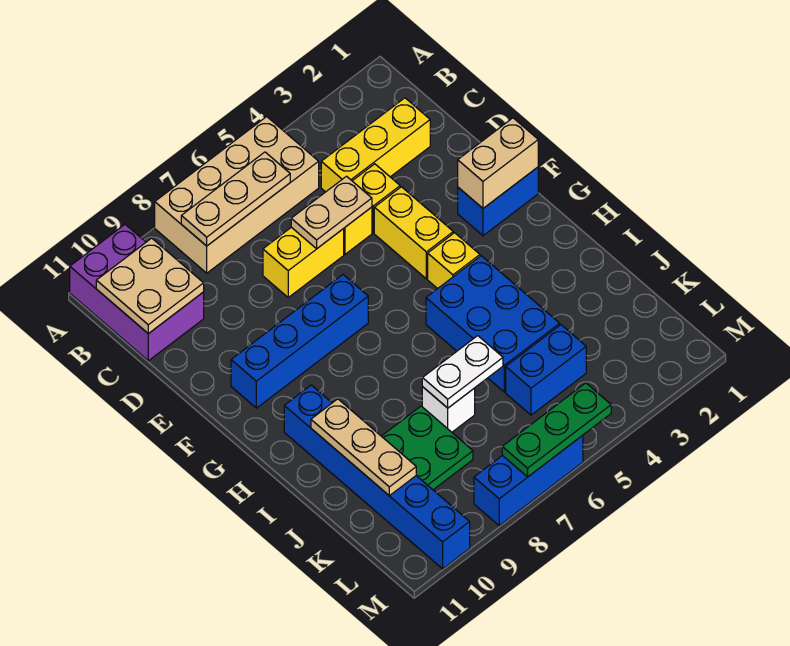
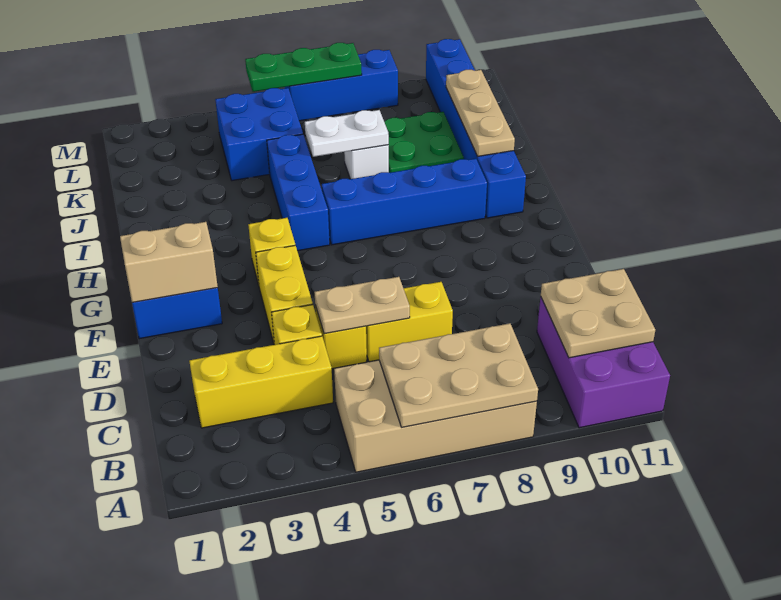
tan 1x3 plate [181,152,290,246] -> tan 2x3 plate [379,323,538,427]
blue 1x4 brick [231,275,368,408] -> blue 1x4 brick moved to [322,159,487,245]
blue 2x3 brick [426,256,560,392] -> blue 1x3 brick [267,134,330,251]
blue 1x2 brick [506,325,586,415] -> blue 2x2 brick [215,88,303,181]

